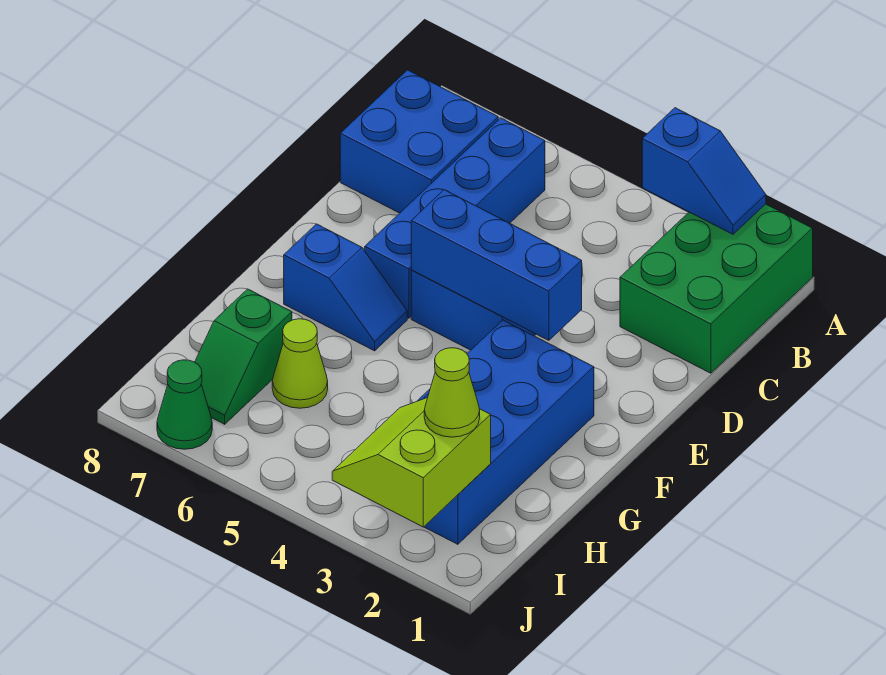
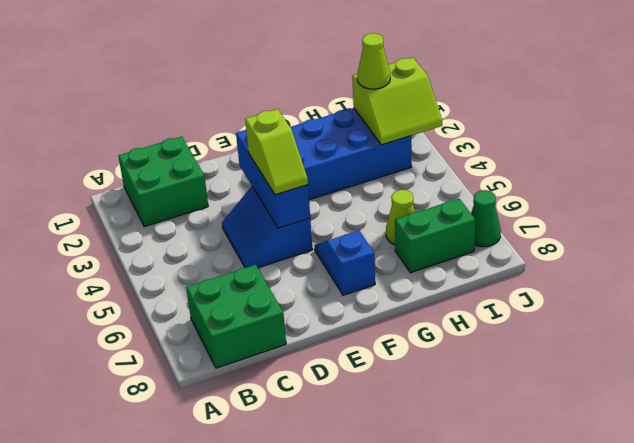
green 2x3 brick [620,204,813,373] -> green 2x2 brick [118,137,208,227]
blue 1x2 slope [642,108,766,234] -> none
blue 1x4 brick [365,118,545,318] -> none
blue 2x2 brick [340,70,498,213] -> green 2x2 brick [186,265,286,368]
none -> lime 1x2 slope [245,109,308,195]
green 1x2 slope [195,289,292,424] -> green 1x2 brick [395,199,475,273]

